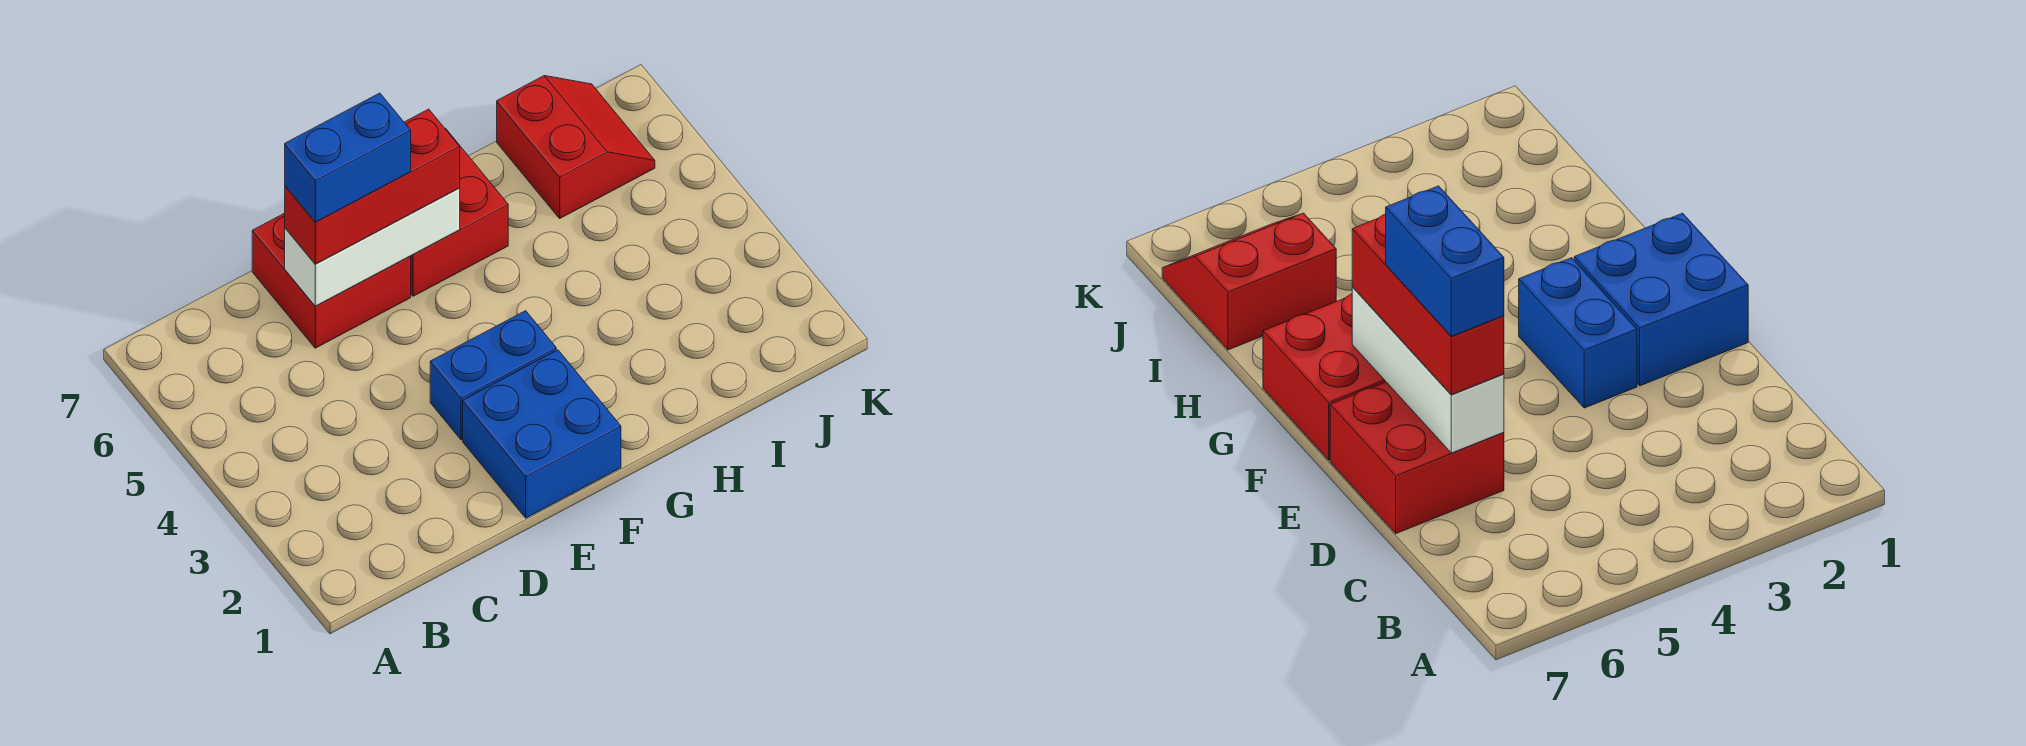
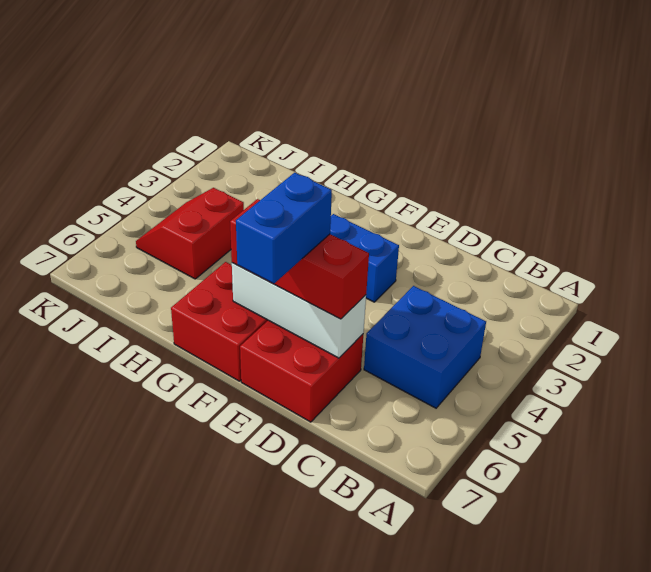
blue 1x2 brick [285,93,411,222] -> blue 1x2 brick turned to [236,173,332,283]
blue 2x2 brick [463,350,621,518] -> blue 2x2 brick moved to [364,286,486,408]
red 2x2 slope [497,76,655,218] -> red 2x2 slope moved to [136,188,244,279]

